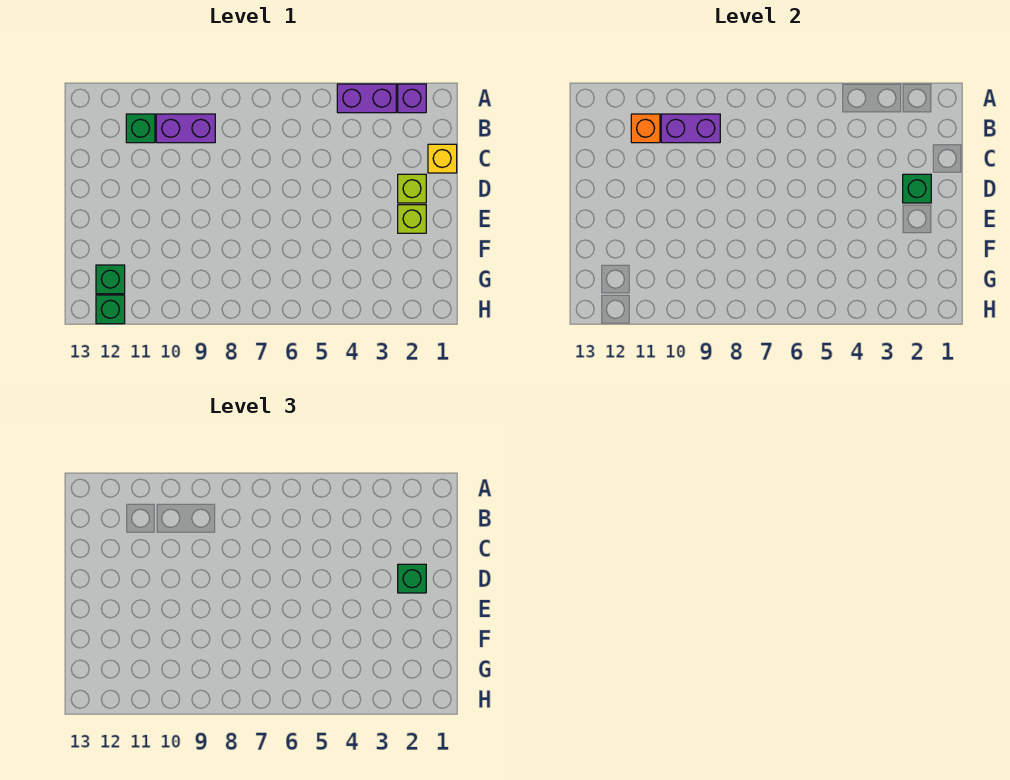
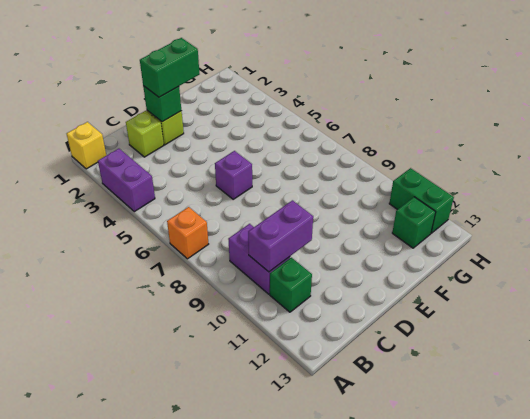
purple 1x1 brick [398,84,426,113] -> purple 1x1 brick moved to [215,151,252,199]
purple 1x2 brick [661,114,720,143] -> purple 1x2 brick turned to [248,200,313,272]
orange 1x1 brick [631,114,660,143] -> orange 1x1 brick moved to [167,207,208,259]
yellow 1x1 brick [428,144,457,173] -> yellow 1x1 brick moved to [67,122,106,169]
green 1x1 brick [398,564,426,593] -> green 1x2 brick [140,38,200,97]
lime 1x1 brick [398,205,426,233] -> lime 1x1 brick moved to [126,111,164,157]
green 1x1 brick [96,295,125,324] -> green 1x2 brick [389,168,454,233]

